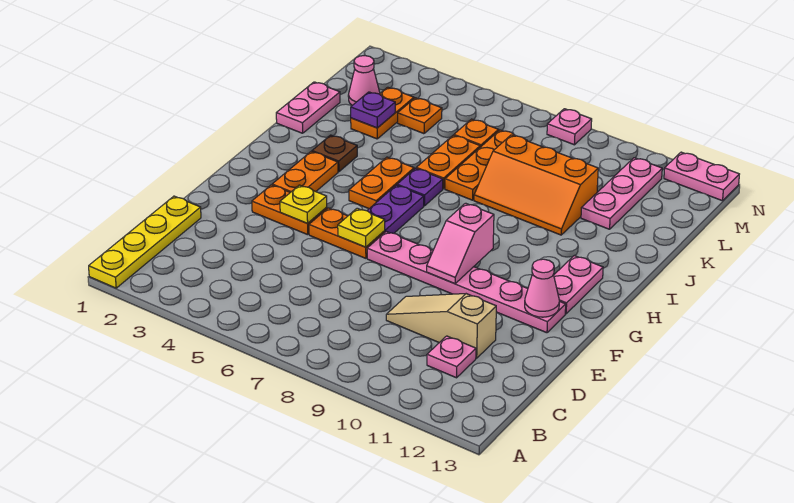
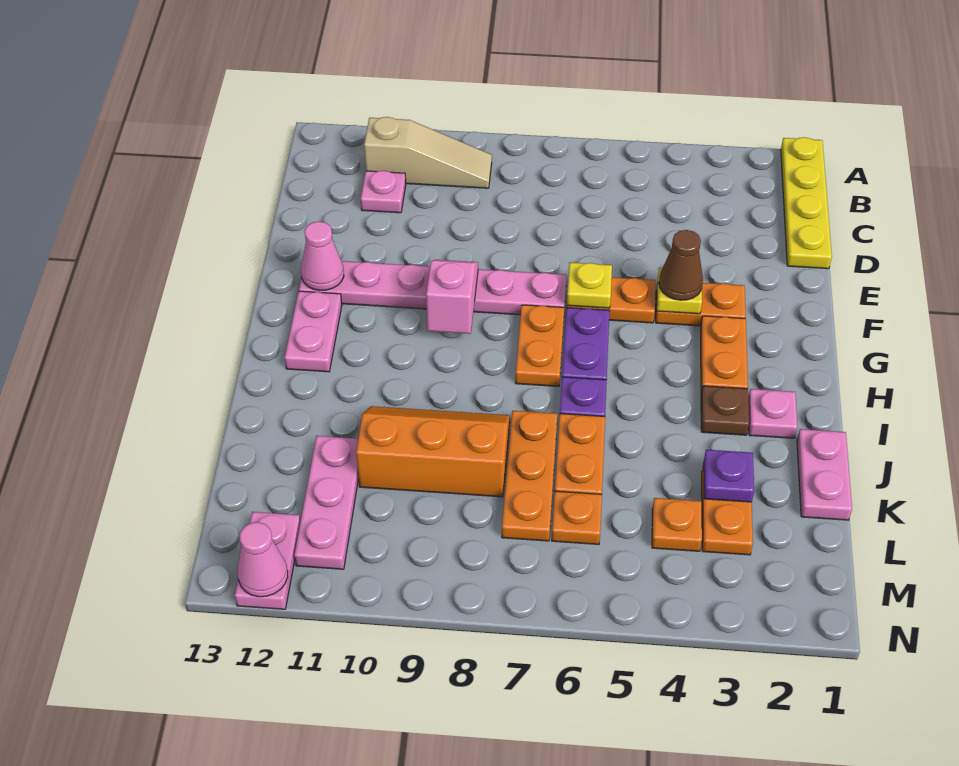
tan 1x3 slope [386,294,496,358] -> tan 1x3 slope moved to [364,117,492,188]
none -> brown 1x1 cone [659,230,703,300]
orange 1x2 plate [349,157,414,209] -> orange 1x2 plate moved to [515,305,564,386]
pink 1x1 cone [348,56,380,105] -> pink 1x1 cone moved to [238,522,288,597]
pink 1x1 plate [547,109,592,145] -> pink 1x1 plate moved to [748,389,797,438]
pink 1x2 plate [664,152,739,201] -> pink 1x2 plate turned to [235,512,300,609]

